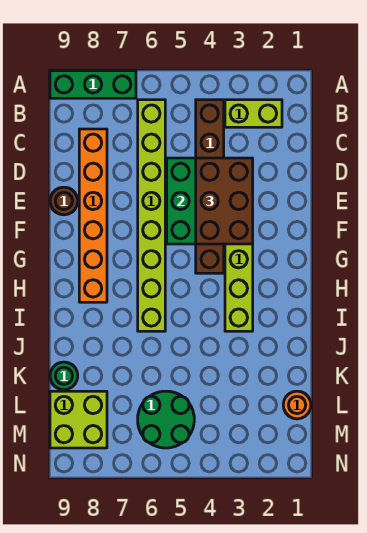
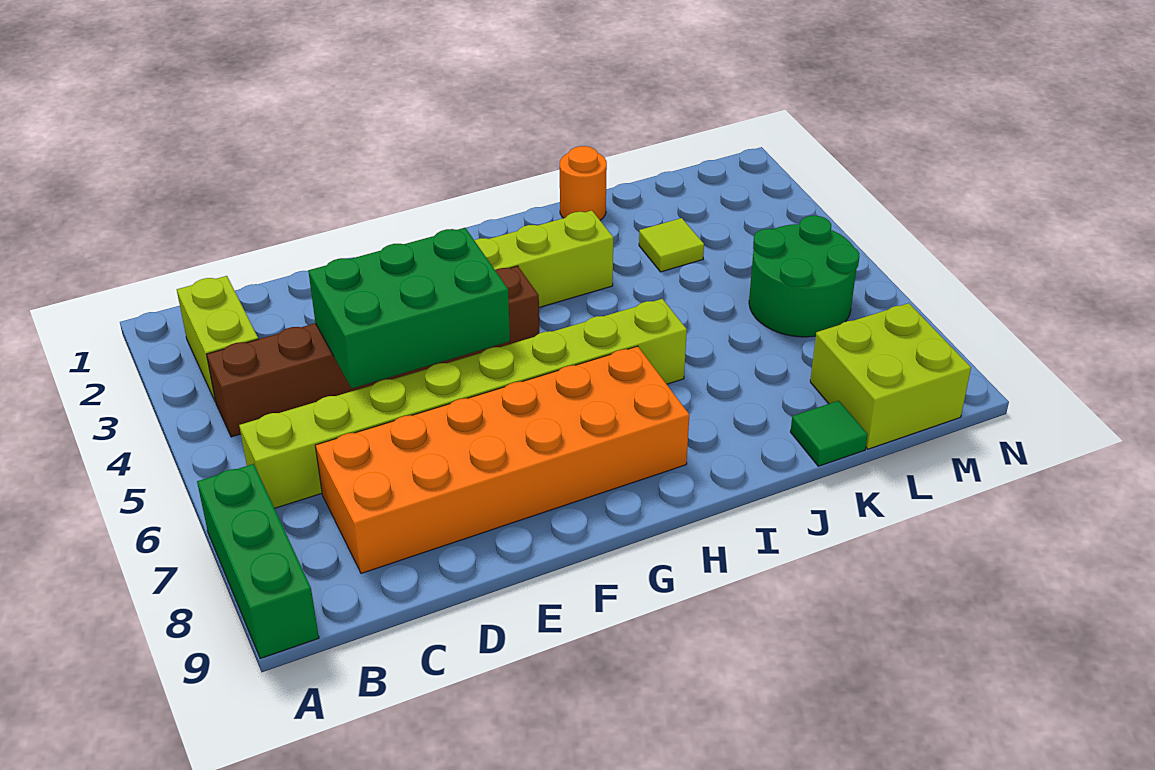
orange 1x6 brick [79,129,107,302] -> orange 2x6 brick [315,346,689,573]
brown 2x3 brick [196,158,253,244] -> none
brown 1x1 round brick [50,187,78,215] -> none
none -> lime 1x1 tile [639,218,704,272]
green 1x1 round brick [50,362,78,390] -> green 1x1 tile [790,401,868,466]
orange 1x1 round brick [283,391,311,419] -> orange 1x1 round brick moved to [560,146,607,220]

